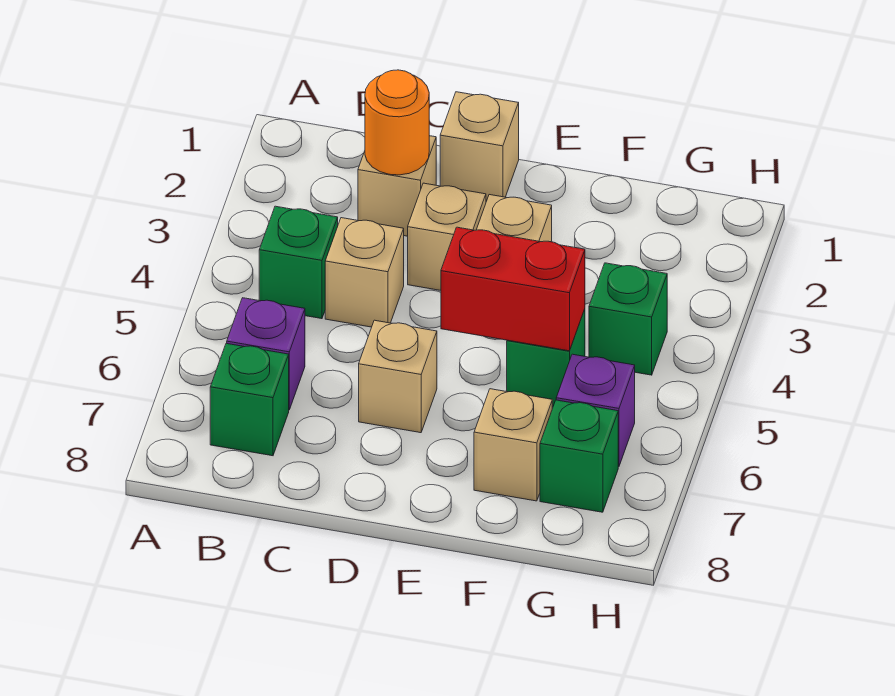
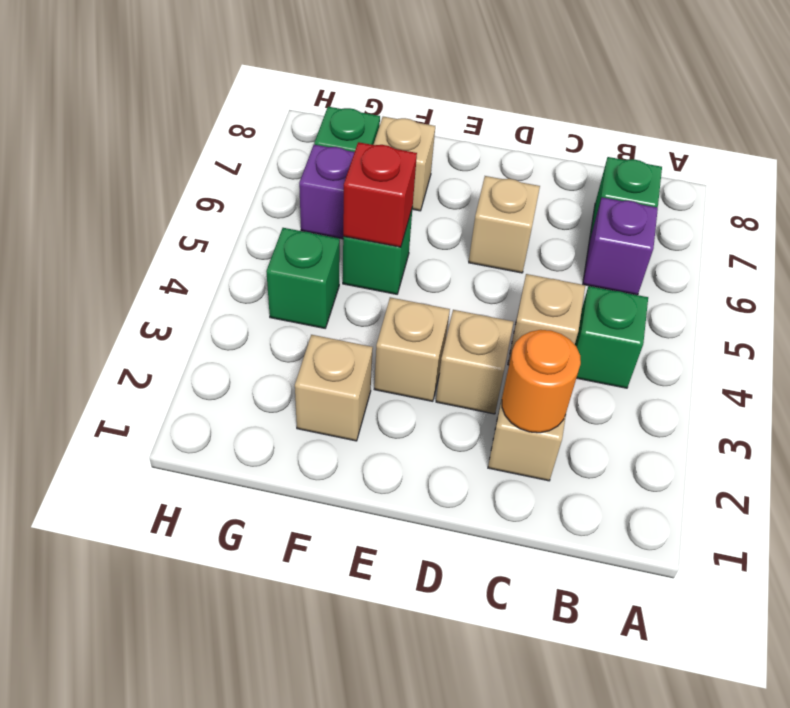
tan 1x1 brick [440,92,519,201] -> tan 1x1 brick moved to [295,335,373,441]
red 1x2 brick [441,227,585,351] -> red 1x1 brick [343,142,417,247]

